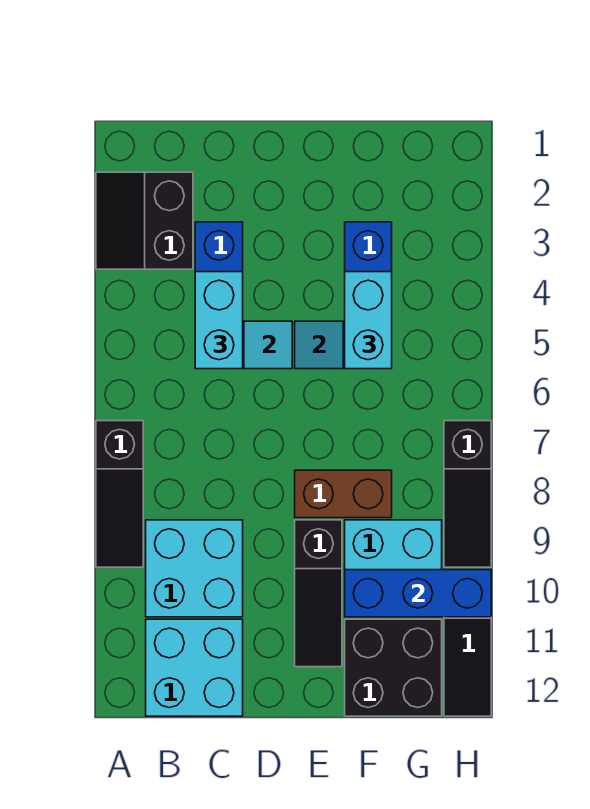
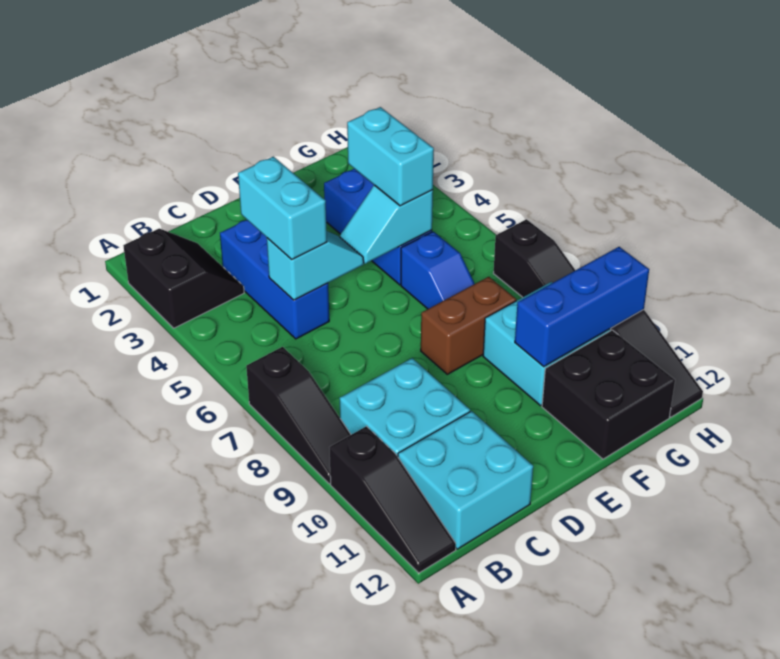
black 2x2 slope [96,172,193,269] -> black 2x2 slope turned to [123,229,244,328]
black 1x3 slope [295,520,342,667] -> black 1x3 slope moved to [329,426,456,573]
none -> blue 1x2 slope [401,231,475,309]

